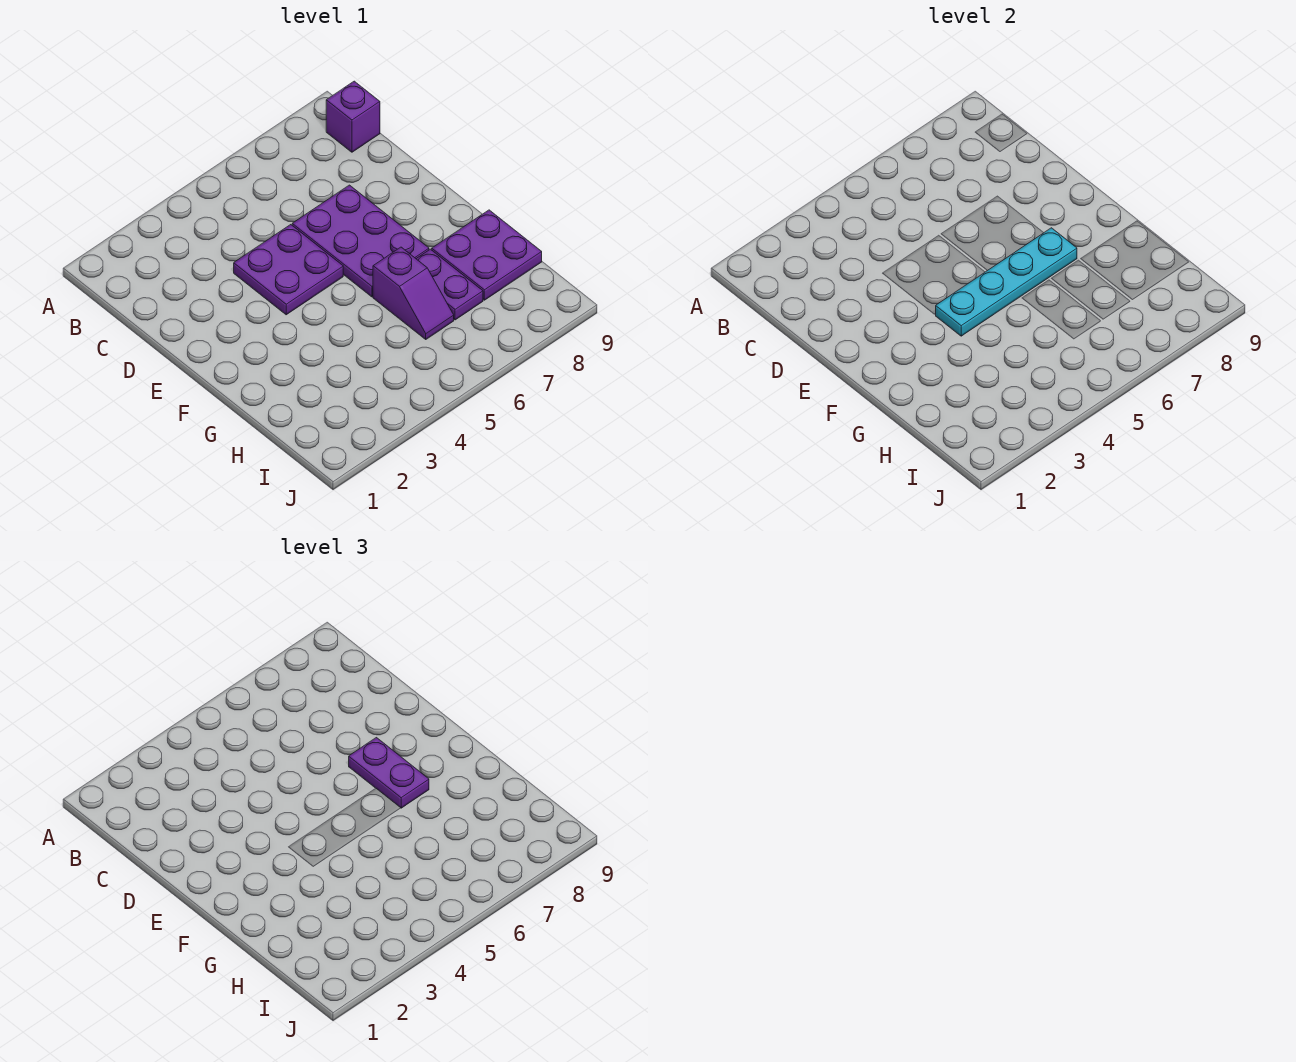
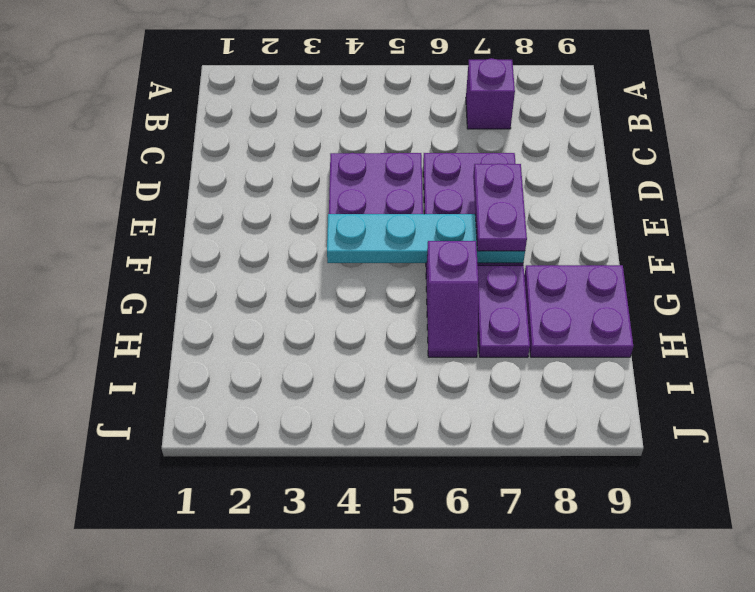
purple 1x1 brick [326,81,380,152] -> purple 1x1 brick moved to [466,58,515,129]

